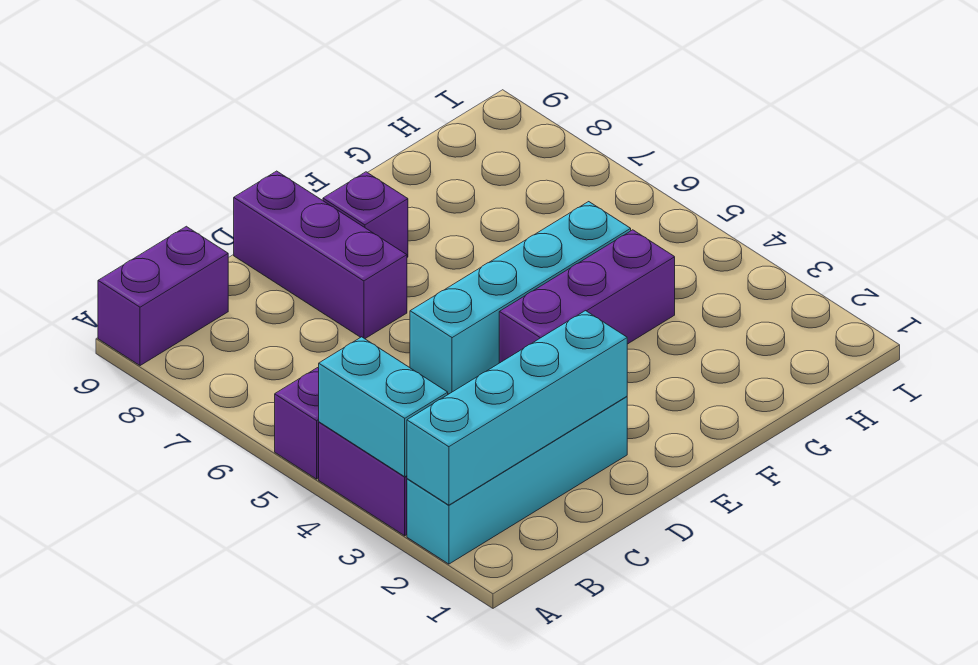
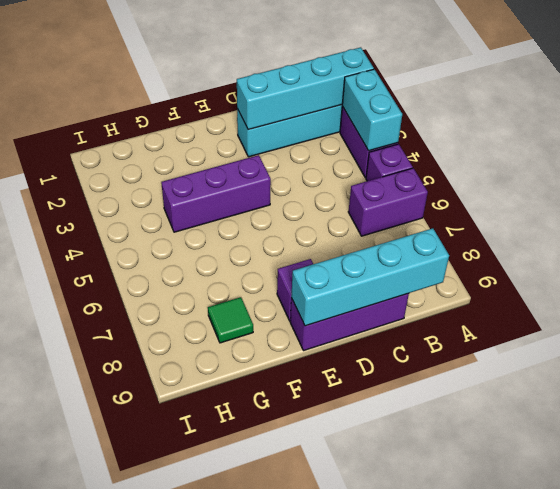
purple 1x2 brick [98,226,228,366] -> purple 1x2 brick moved to [348,168,428,236]
cyan 1x4 brick [410,202,631,394] -> cyan 1x4 brick moved to [291,228,449,326]
purple 1x3 brick [234,171,407,339] -> purple 1x3 brick turned to [290,293,409,351]
none -> green 1x1 tile [208,297,253,343]

